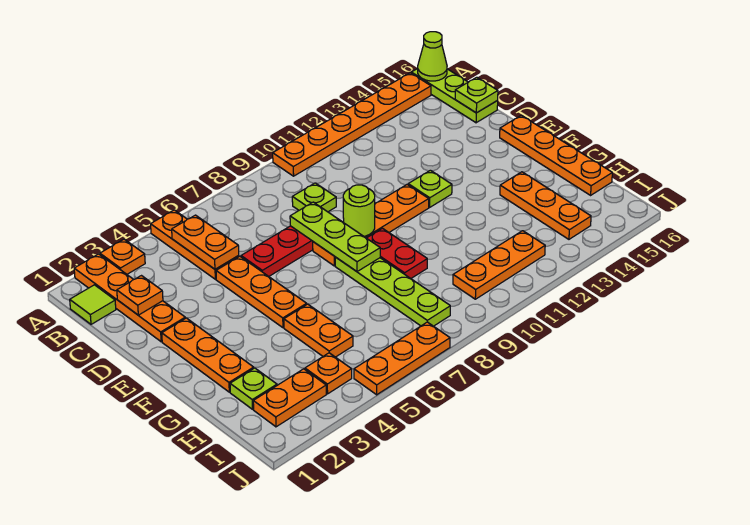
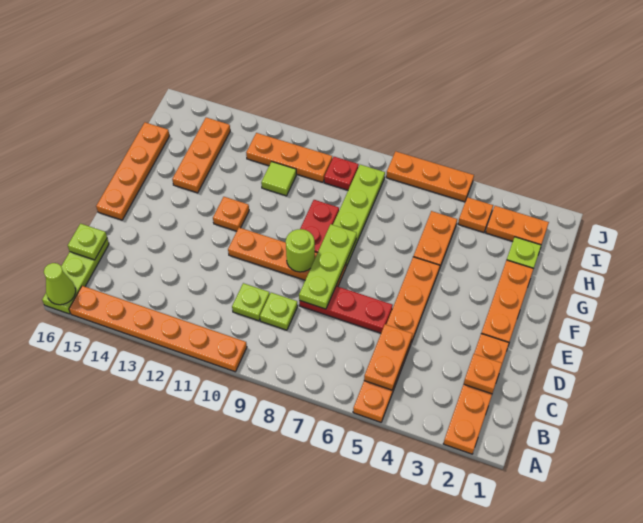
orange 1x1 plate [100,239,145,274] -> orange 1x1 plate moved to [213,197,249,231]
lime 1x1 tile [70,285,116,324] -> lime 1x1 tile moved to [261,162,296,196]
lime 1x1 plate [408,170,452,207] -> lime 1x1 plate moved to [232,283,270,321]
none -> red 1x1 plate [324,157,359,190]

